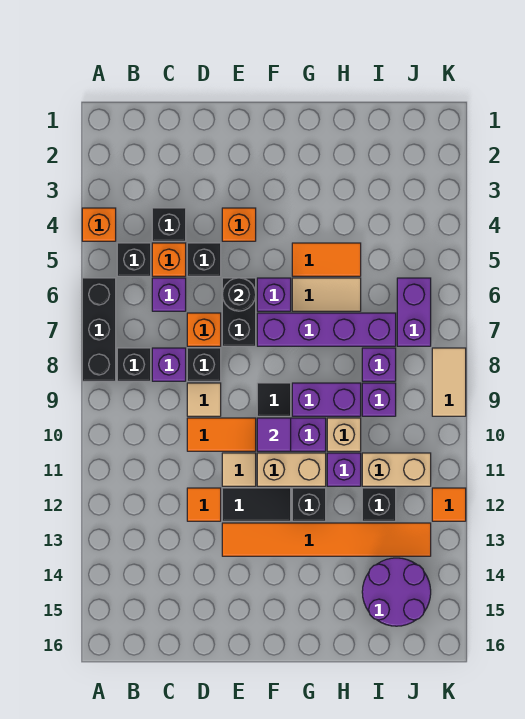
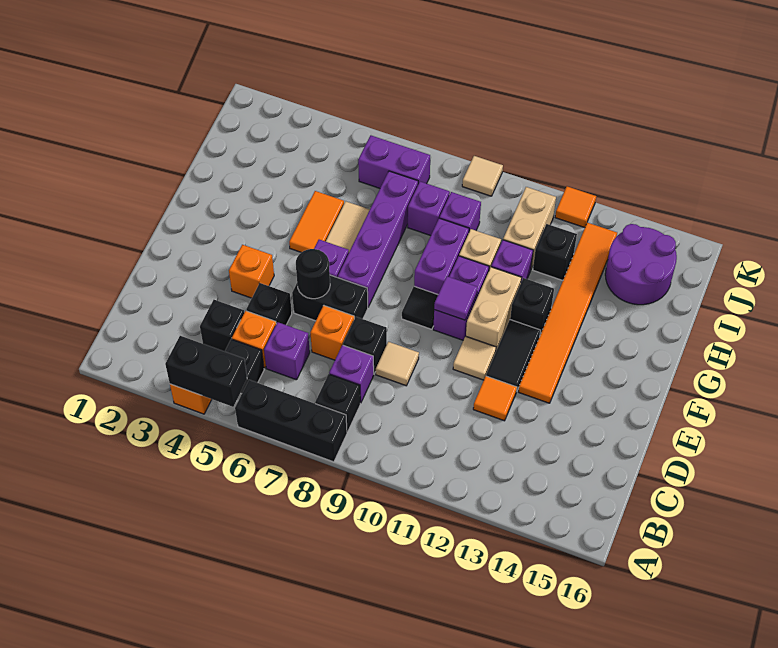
none -> black 1x2 brick [165,336,247,407]
orange 1x2 tile [187,418,256,451] -> none
tan 1x2 tile [432,348,466,416] -> tan 1x1 tile [462,156,503,196]

